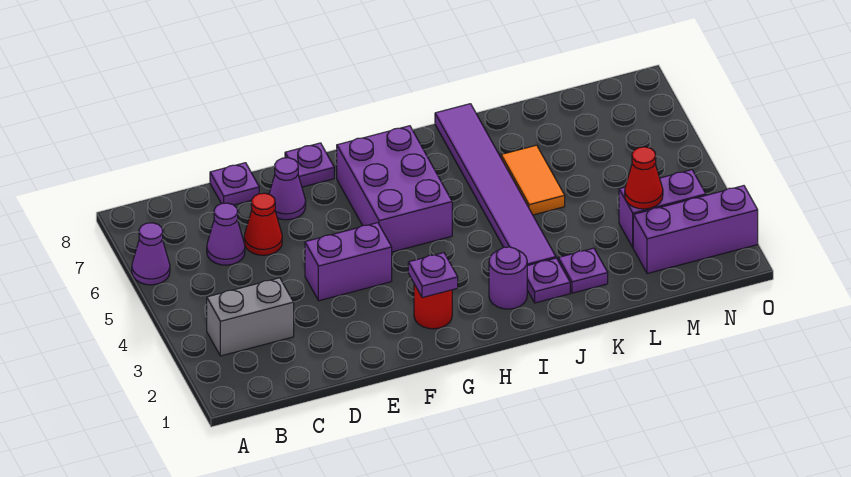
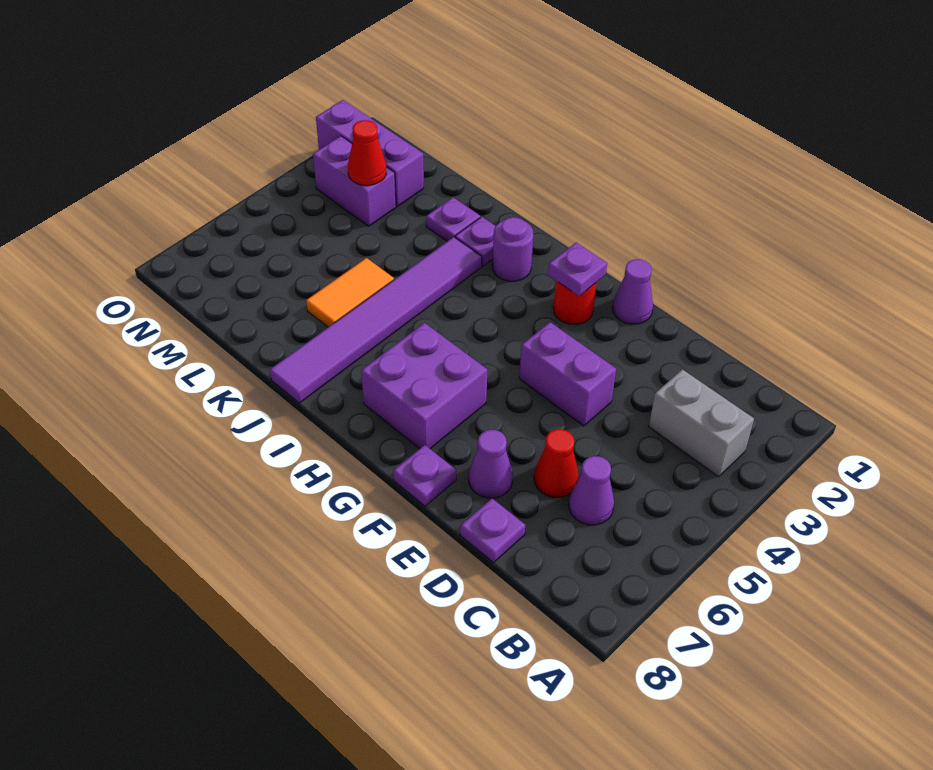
purple 1x1 cone [132,223,170,285] -> purple 1x1 cone moved to [612,259,653,324]
purple 2x3 brick [337,126,452,252] -> purple 2x2 brick [361,323,487,449]

